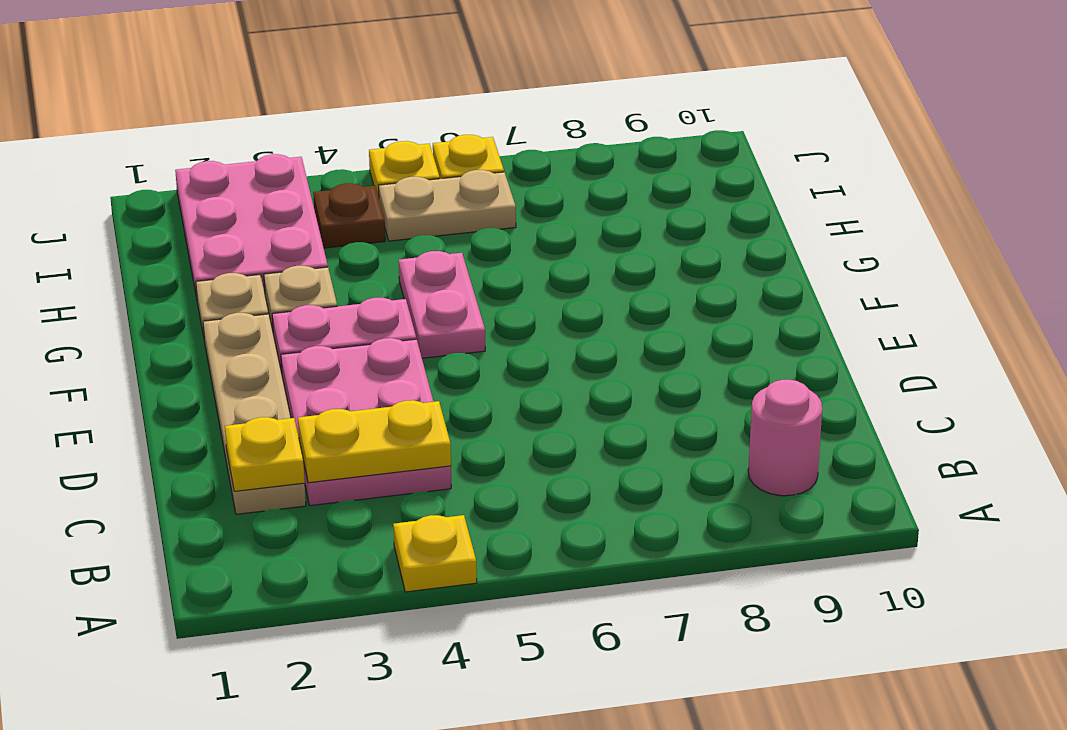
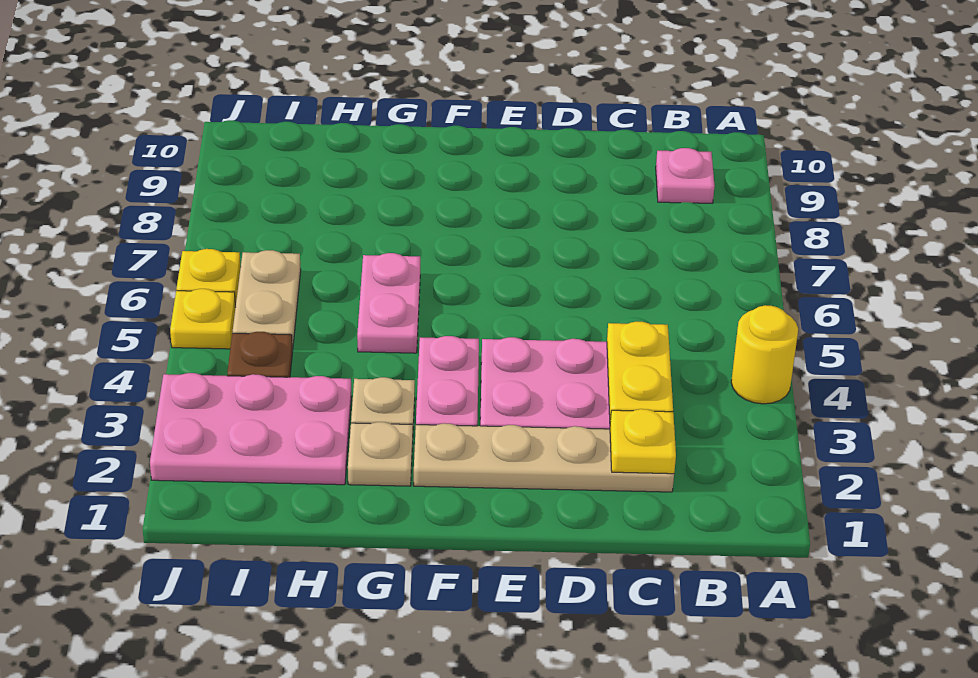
yellow 1x1 plate [393,515,477,592] -> yellow 1x1 round brick [731,305,798,404]
pink 1x1 round brick [748,380,822,496] -> pink 1x1 plate [656,148,715,203]
pink 1x2 plate [399,251,485,358] -> pink 1x2 plate turned to [357,253,420,353]

